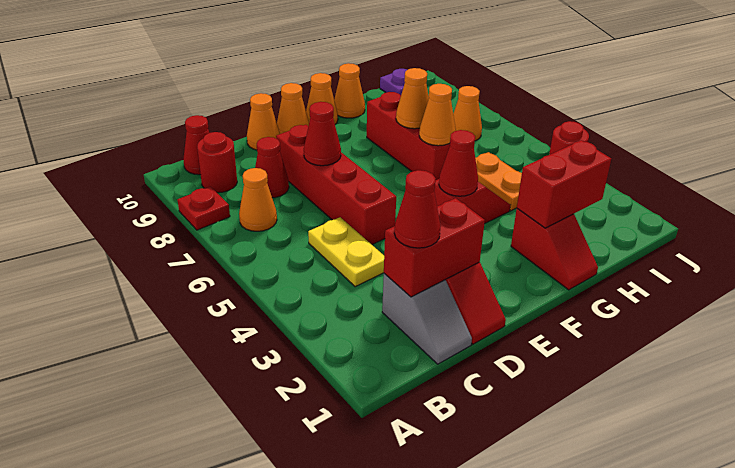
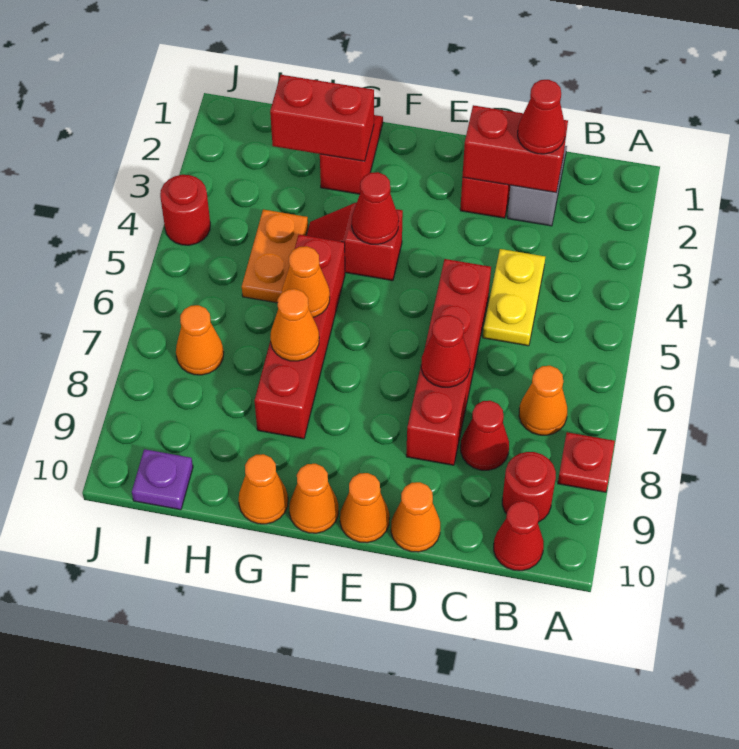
red 1x3 brick [367,92,450,180] -> red 1x4 brick [255,235,345,439]

